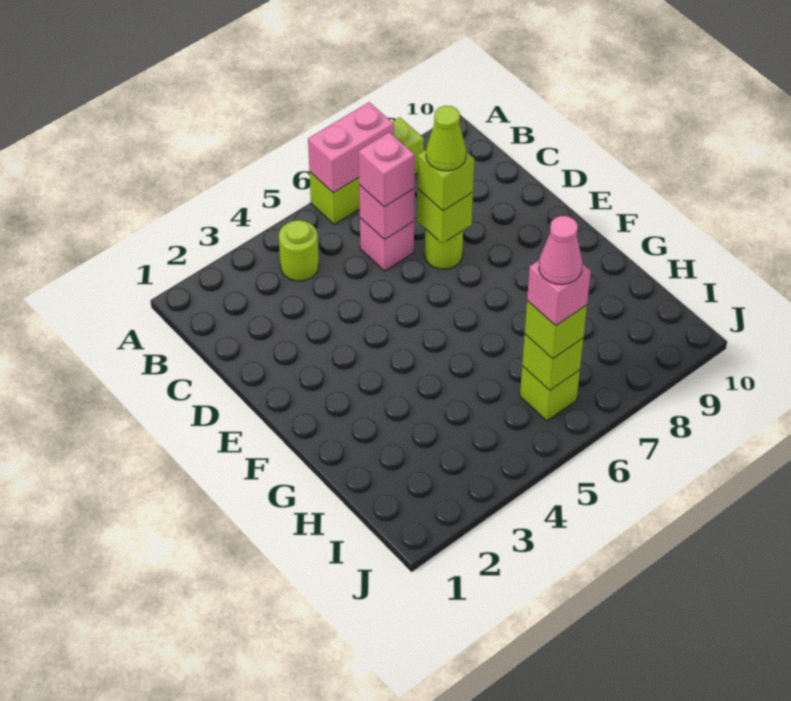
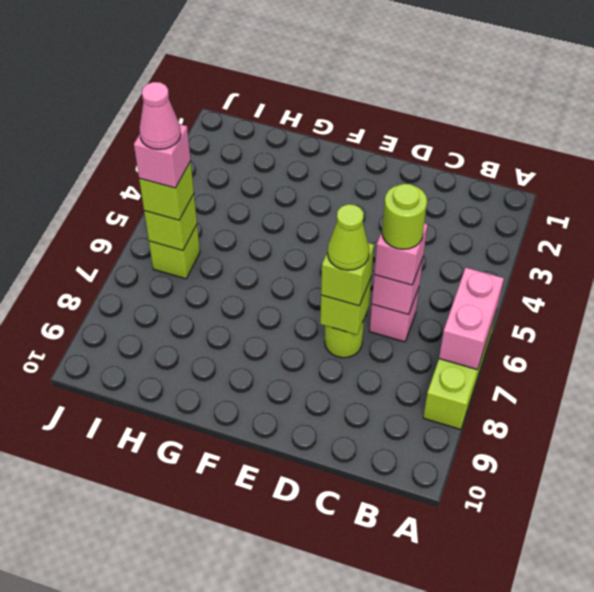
lime 1x1 round brick [279,220,319,281] -> lime 1x1 round brick moved to [382,184,427,249]

